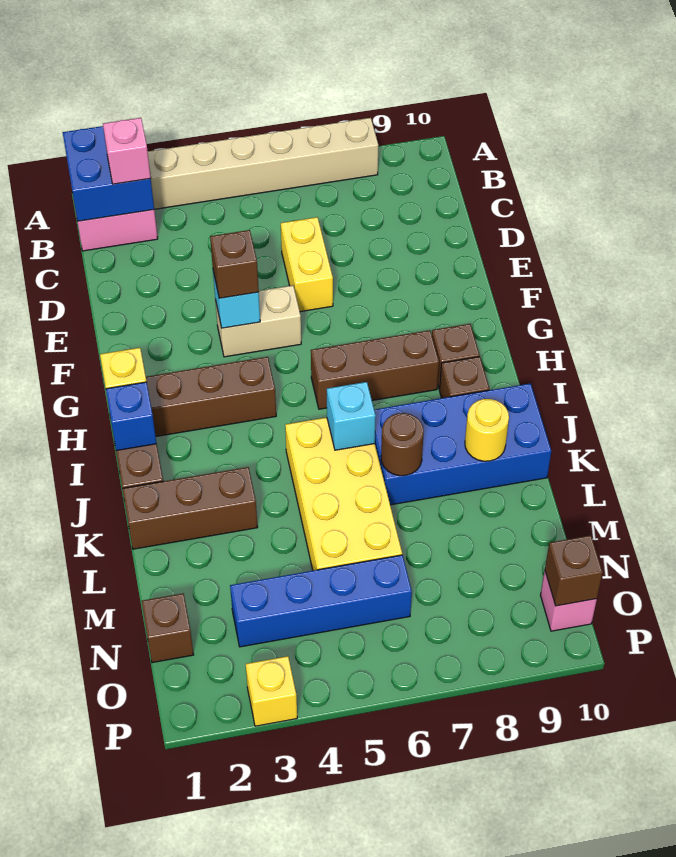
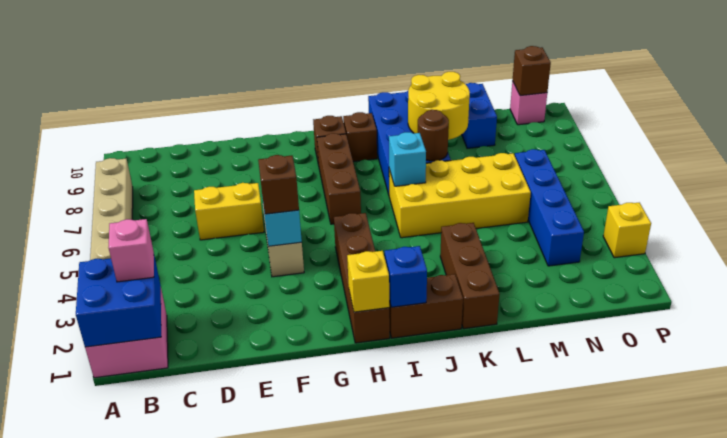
yellow 1x1 round brick [465,399,509,461] -> yellow 2x2 round brick [408,72,470,140]
none -> blue 1x2 brick [462,83,497,148]
brown 1x1 brick [142,593,194,663] -> none

